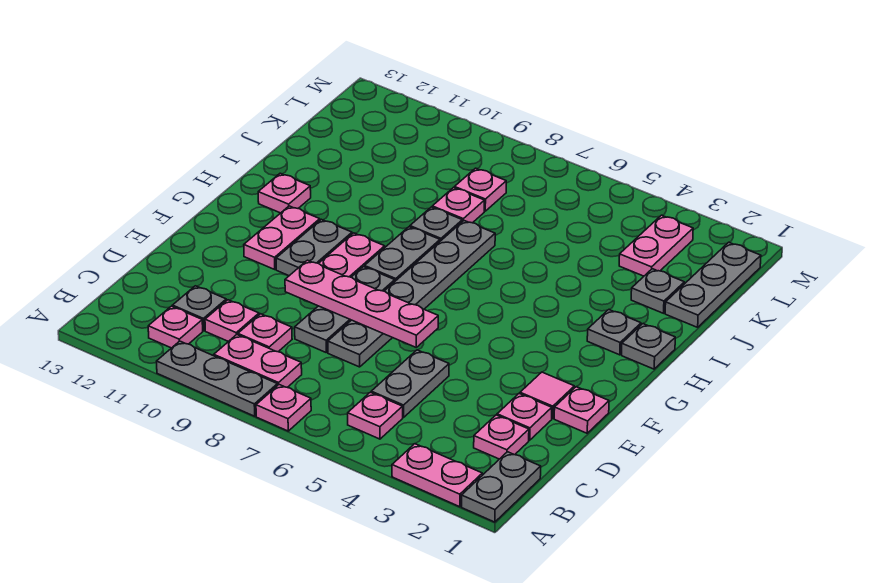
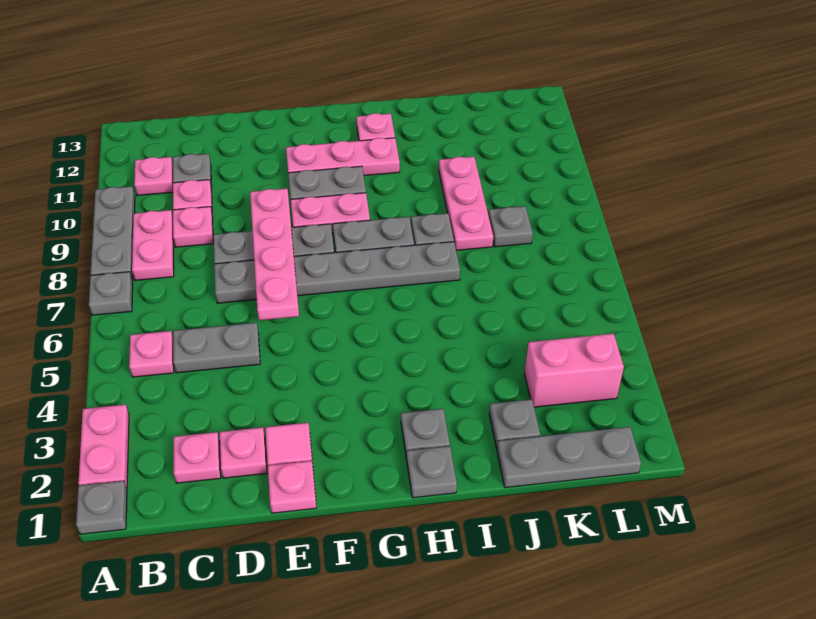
grey 1x2 plate [462,452,541,522] -> grey 1x1 plate [76,481,127,534]
pink 1x1 plate [256,385,311,431] -> grey 1x1 plate [89,272,133,315]
pink 1x2 plate [244,206,320,270] -> pink 1x3 plate [286,138,400,176]
pink 1x1 plate [432,188,484,223] -> pink 1x3 plate [439,157,493,250]
pink 1x2 plate [619,215,693,276] -> pink 1x2 brick [525,334,624,407]
pink 1x1 plate [455,168,506,211] -> grey 1x1 plate [488,206,533,247]

